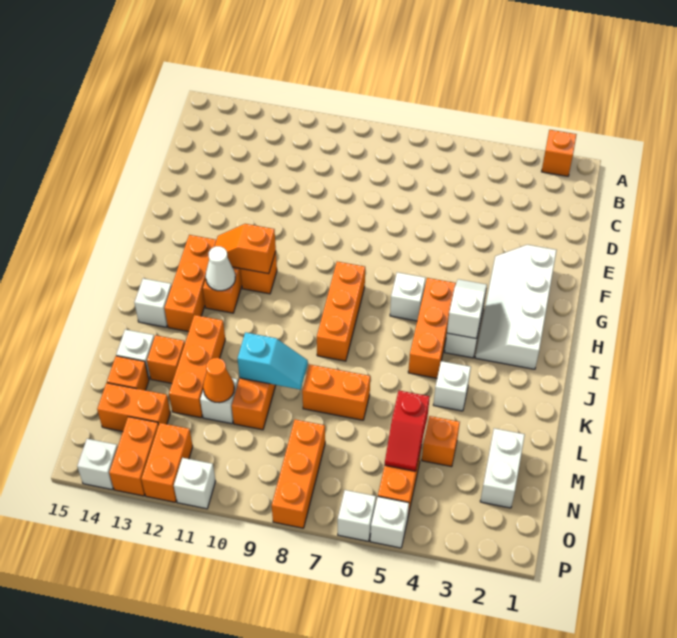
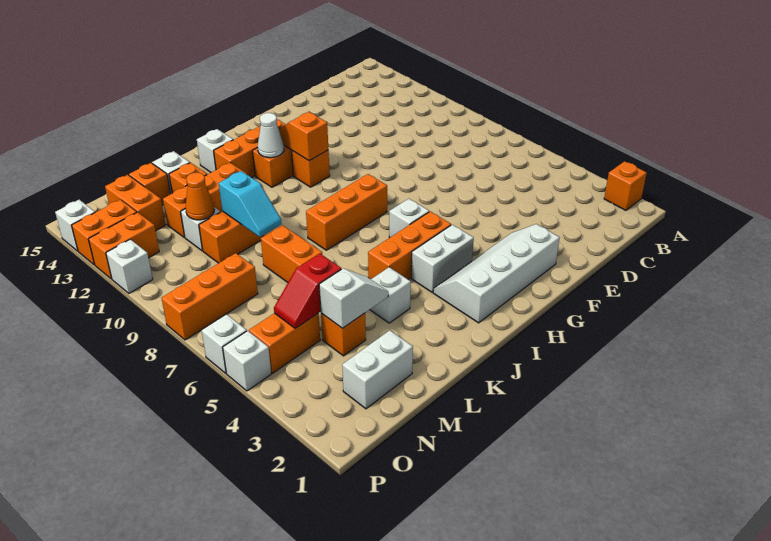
white 1x2 slope [447,279,487,339] -> white 1x2 slope moved to [319,269,388,328]

